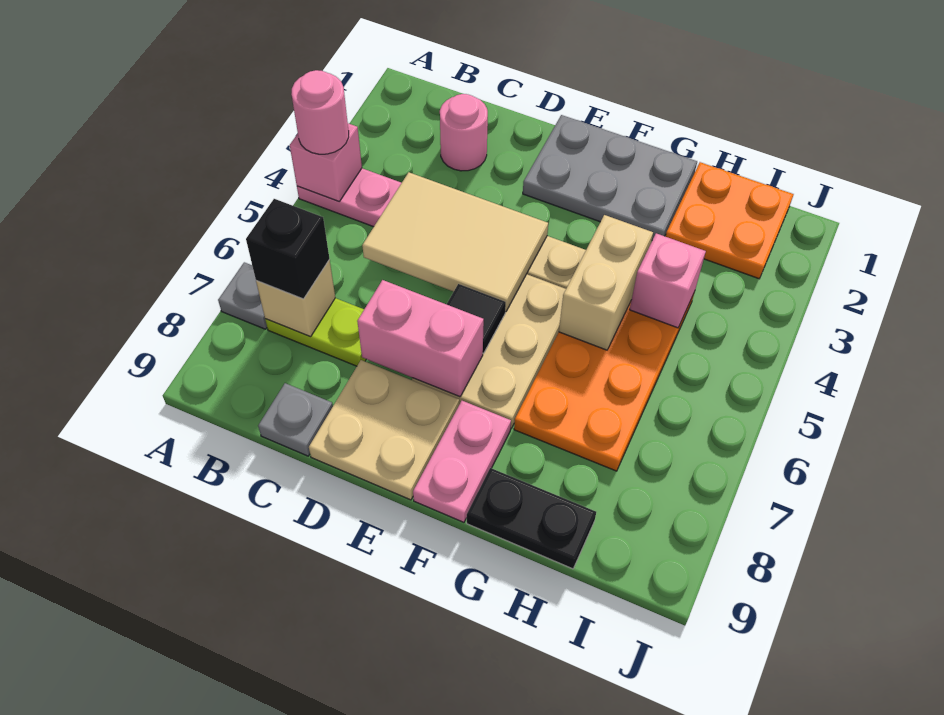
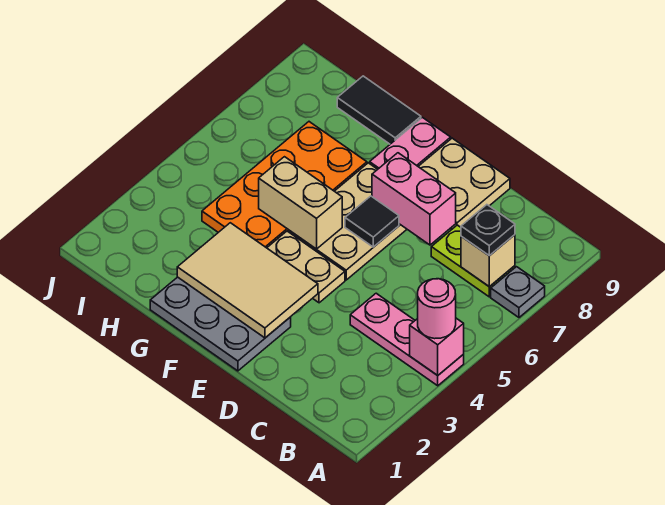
black 1x1 brick [246,199,329,299] -> black 1x1 plate [461,205,515,256]
pink 1x1 round brick [440,94,488,171] -> none
tan 2x3 tile [362,172,548,312] -> tan 2x3 tile moved to [177,223,318,338]
grey 1x1 plate [258,383,333,456] -> none
tan 1x2 brick [559,215,653,350] -> tan 1x2 brick turned to [259,157,342,249]
black 1x2 plate [467,468,596,569] -> black 1x2 tile [337,76,421,144]
orange 2x2 plate [666,162,794,279] -> none
pink 1x1 brick [630,233,706,328] -> none

